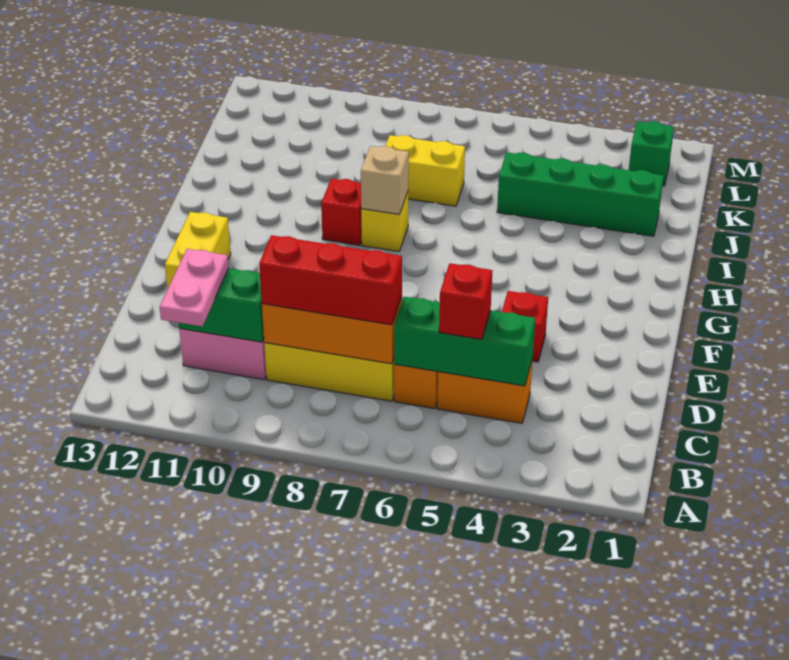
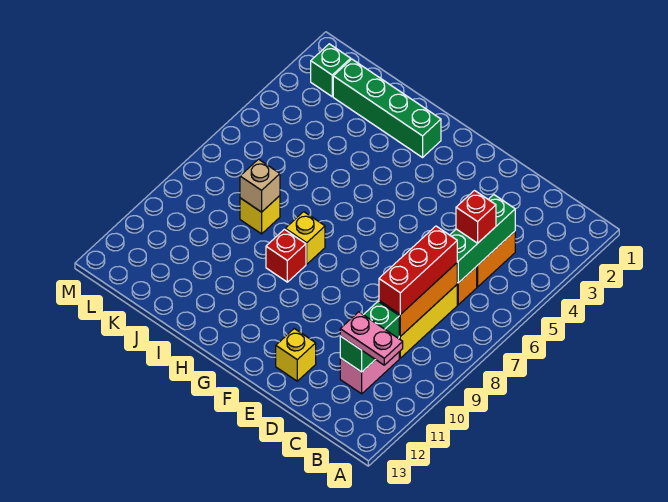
red 1x1 brick [502,291,548,362] -> none
yellow 1x2 brick [165,212,231,289] -> yellow 1x1 brick [276,329,316,381]
tan 1x1 brick [361,146,409,214] -> tan 1x1 brick moved to [240,159,280,212]
green 1x4 brick [497,152,664,236] -> green 1x4 brick turned to [333,59,441,157]
yellow 1x2 brick [385,135,465,206] -> yellow 1x1 brick [240,196,280,234]

